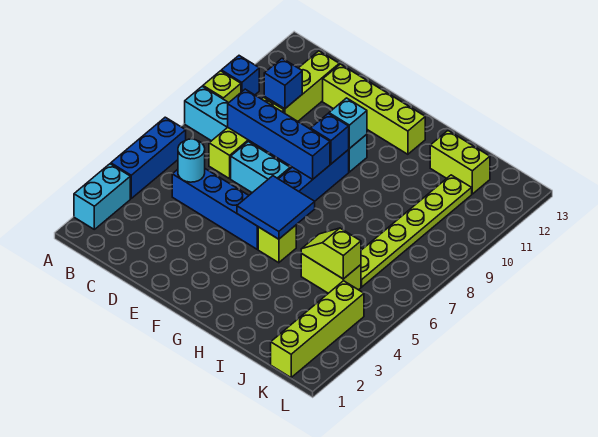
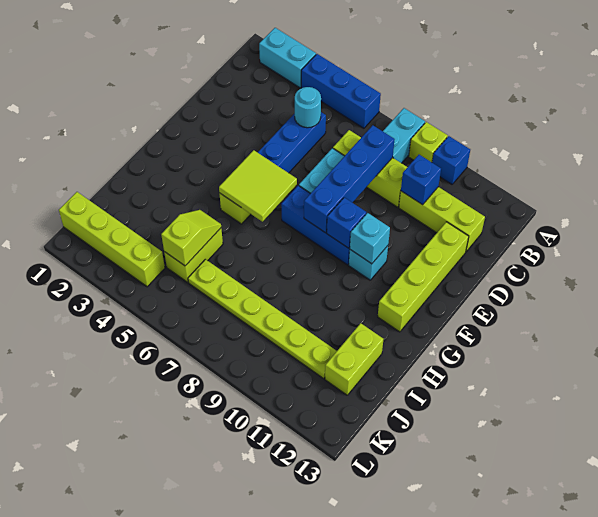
blue 2x2 tile [237,176,315,239] -> lime 2x2 tile [219,150,297,222]

